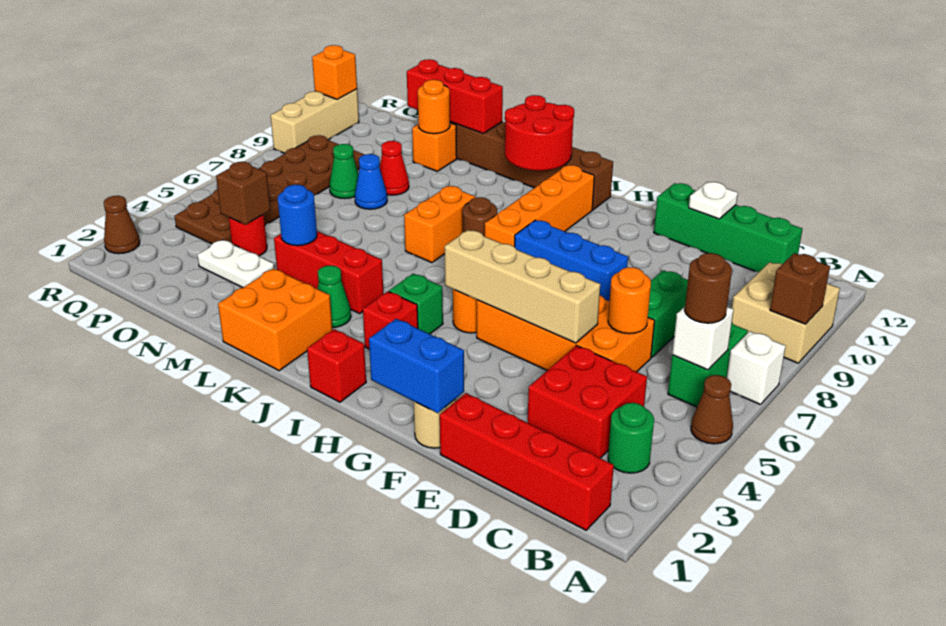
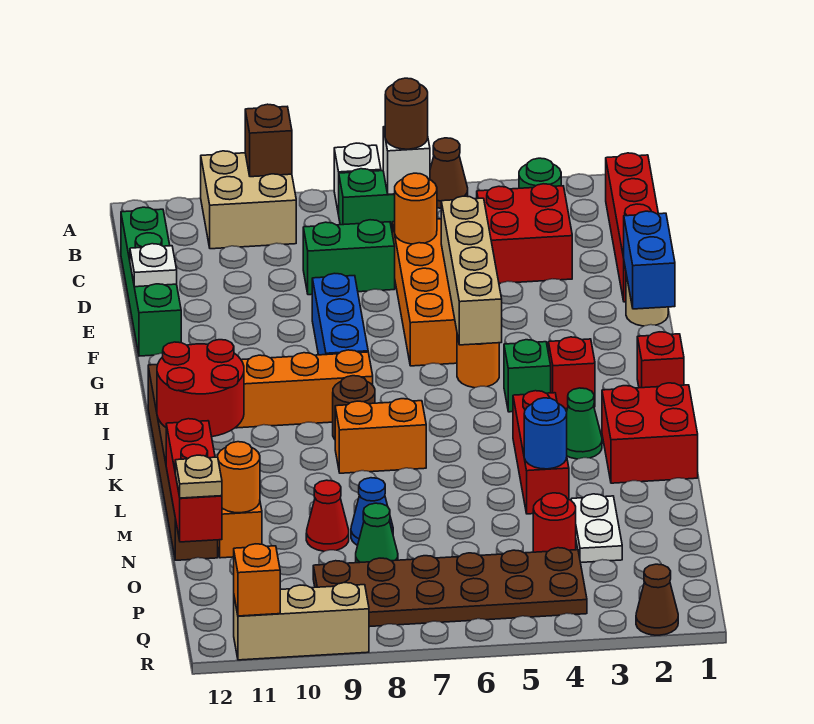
orange 2x2 brick [218,268,332,371] -> red 2x2 brick [602,383,698,483]
brown 1x1 brick [216,162,270,225] -> none
none -> tan 1x1 plate [175,455,222,498]

